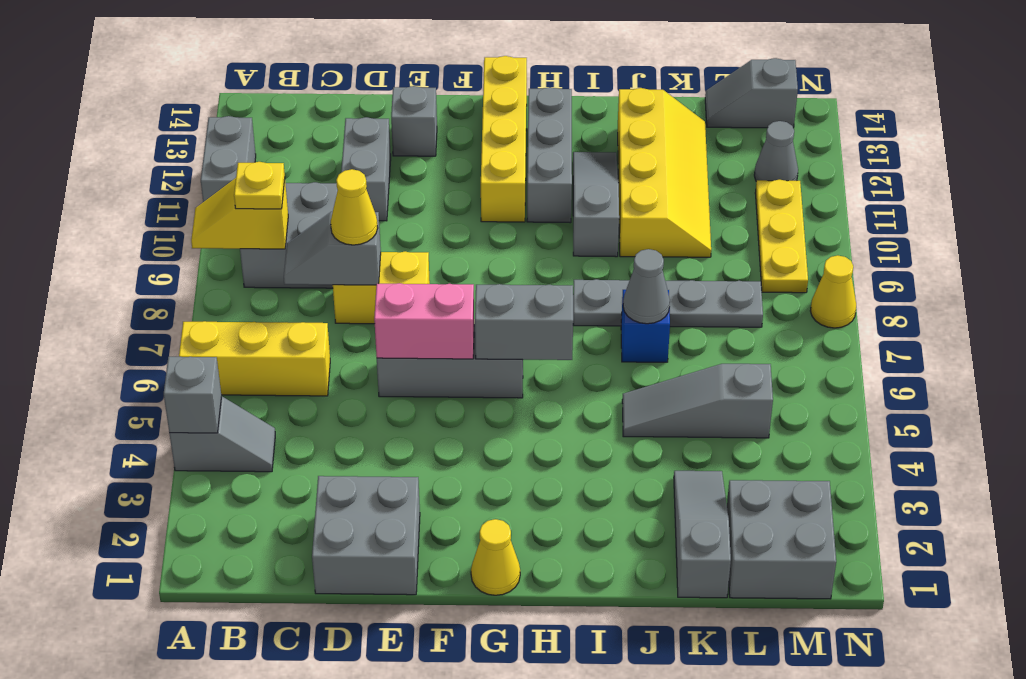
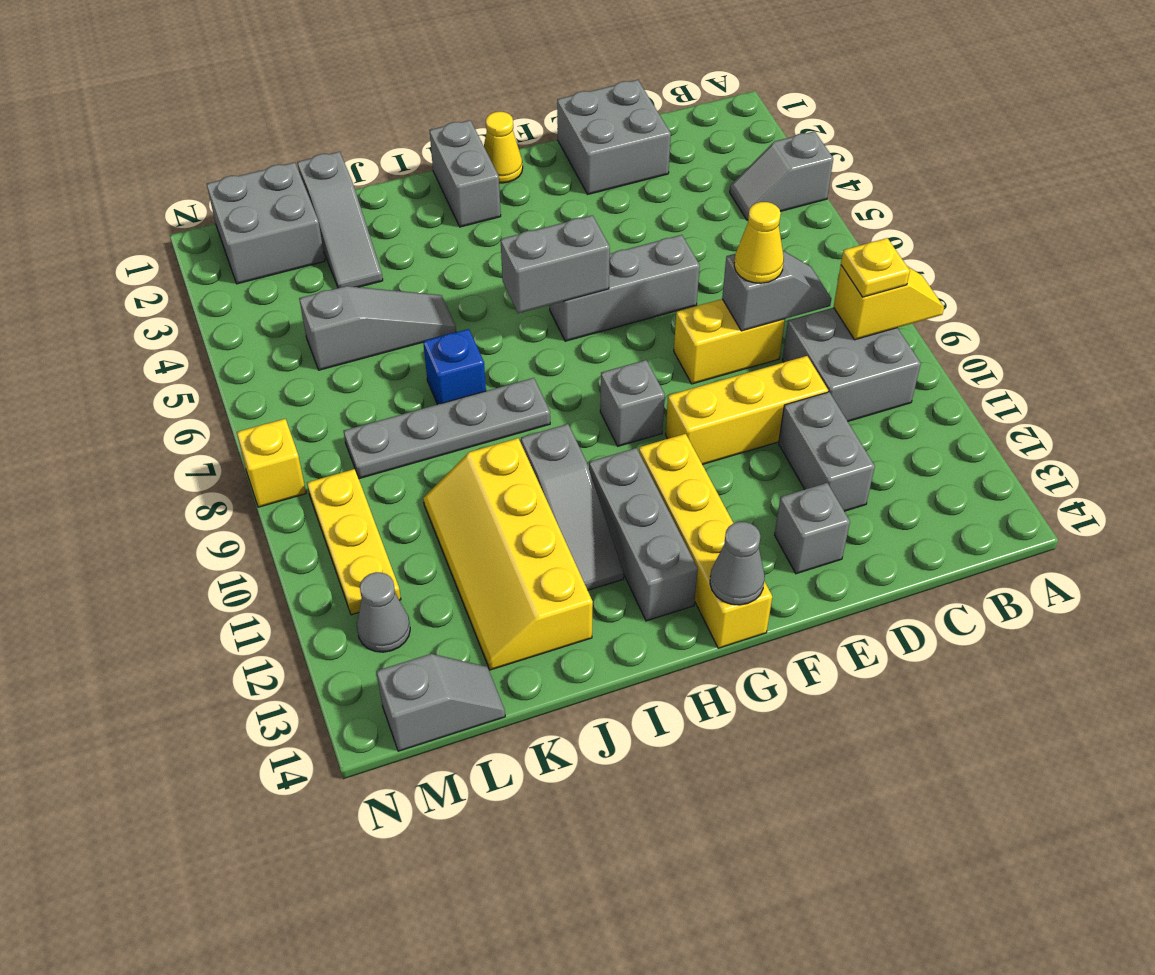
grey 1x1 brick [164,357,222,433] -> grey 1x1 brick moved to [600,360,665,446]
yellow 1x3 brick [179,321,330,396] -> yellow 1x3 brick moved to [666,356,828,465]
grey 1x2 brick [201,116,256,202] -> grey 1x2 brick moved to [430,120,501,227]
pink 1x2 brick [374,283,474,359] -> none
grey 1x1 cone [623,249,670,324] -> grey 1x1 cone moved to [710,522,765,605]
yellow 1x1 cone [810,255,856,328] -> yellow 1x1 brick [237,419,306,507]

